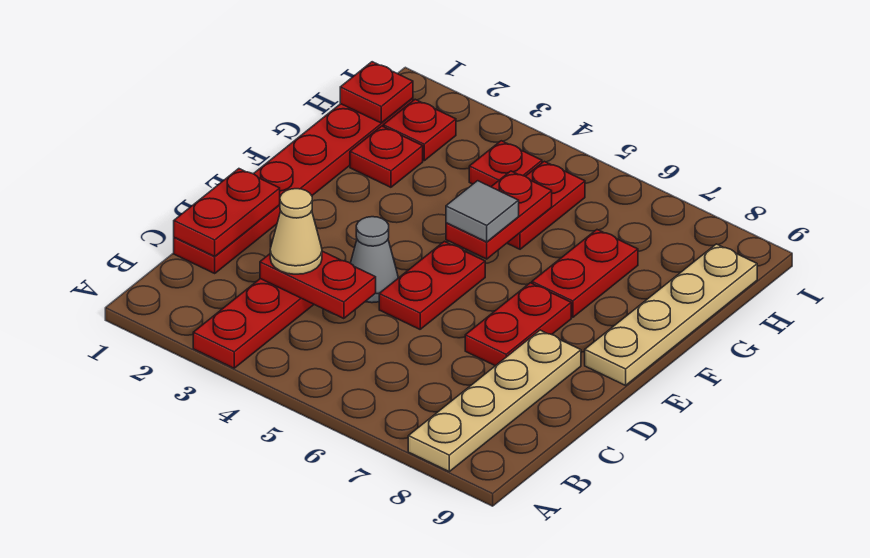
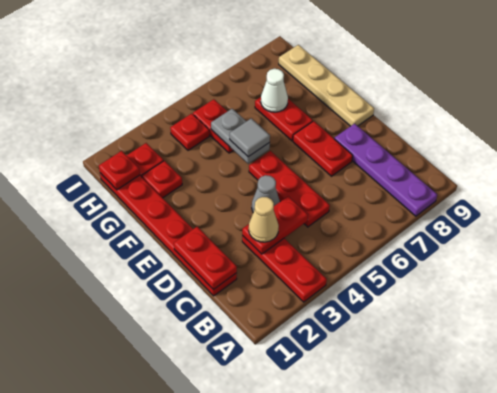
tan 1x4 plate [408,330,581,471] -> purple 1x4 plate [334,124,437,216]
red 1x2 plate [379,241,485,329] -> red 1x3 plate [249,151,330,227]
red 1x2 plate [446,171,552,259] -> grey 1x2 plate [211,109,270,164]
none -> white 1x1 cone [261,69,288,112]

